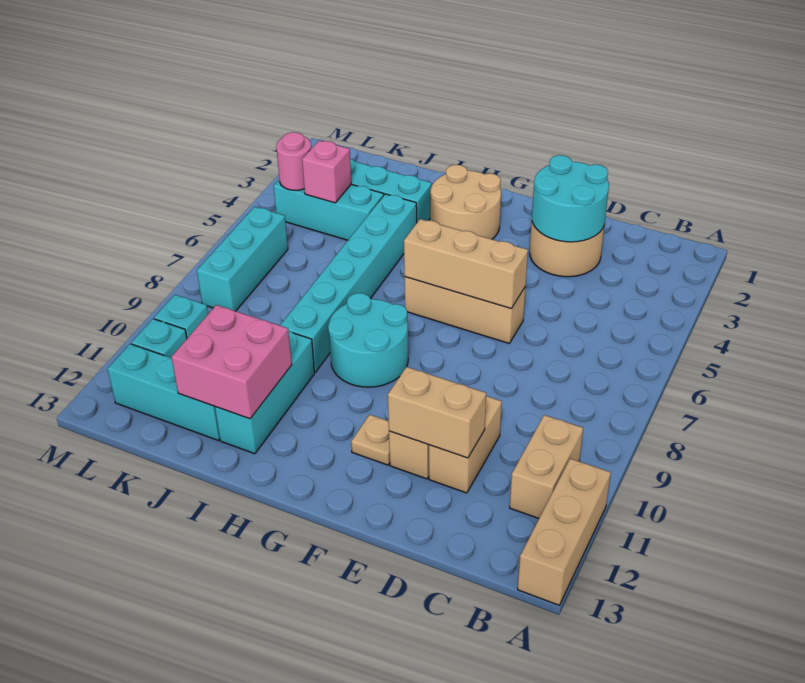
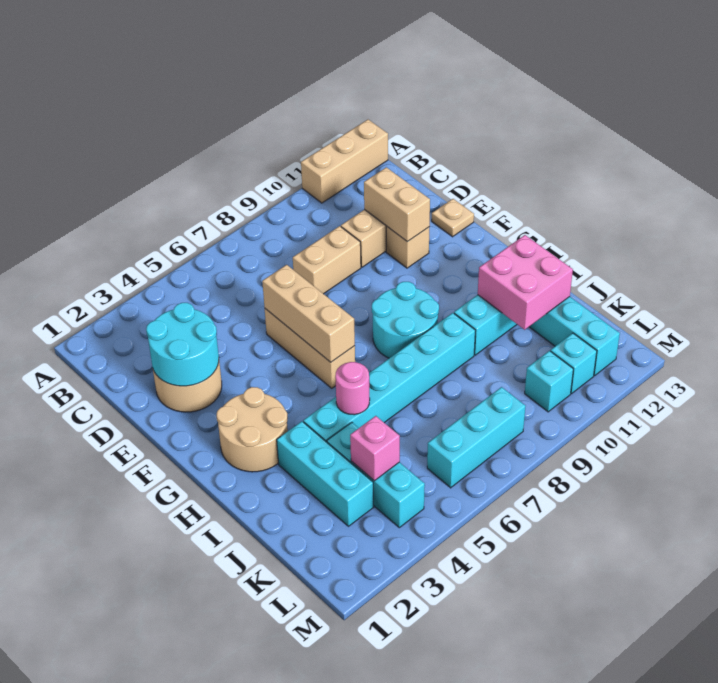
tan 1x2 brick [510,415,583,518] -> tan 1x2 brick moved to [293,226,361,294]
tan 1x1 plate [351,415,390,465] -> tan 1x1 plate moved to [432,199,474,237]
pink 1x1 round brick [276,132,311,190] -> pink 1x1 round brick moved to [335,362,370,415]

